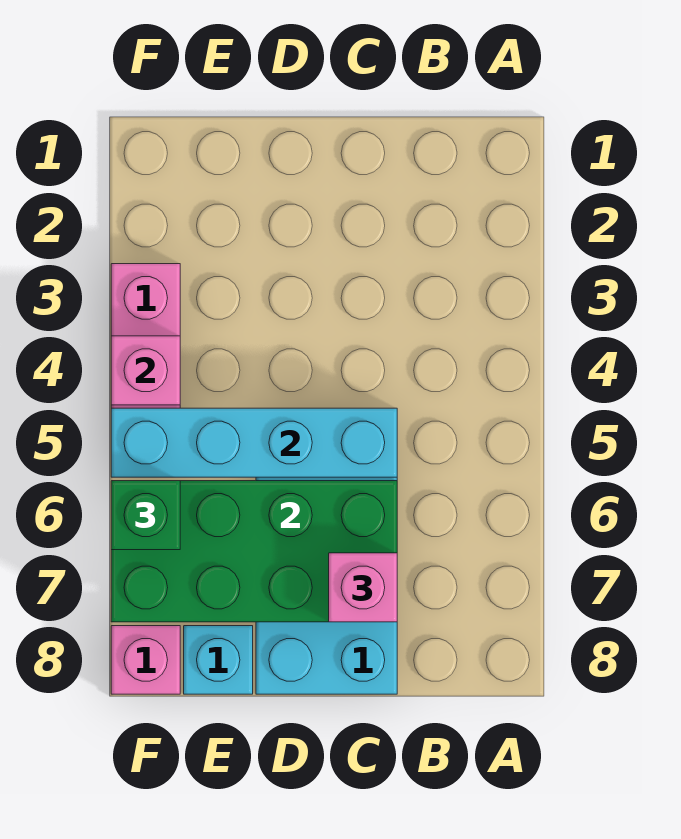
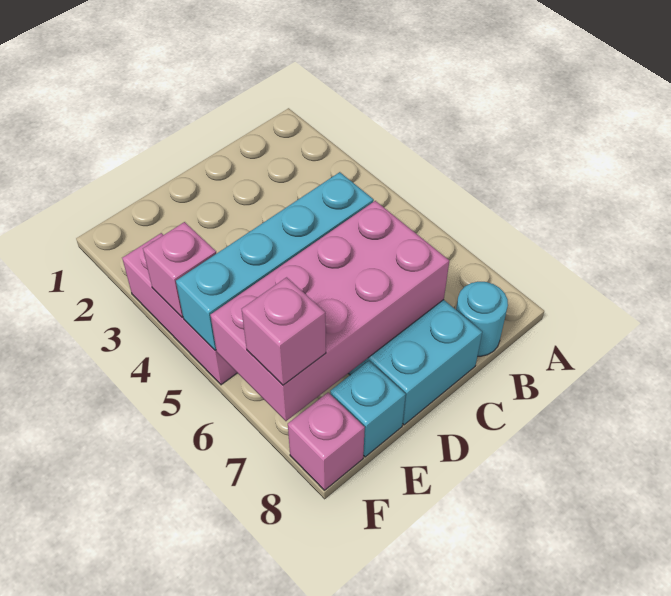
none -> cyan 1x1 round brick [456,282,508,356]
green 2x4 brick [111,481,397,622] -> pink 2x4 brick [210,201,449,421]
pink 1x1 brick [329,553,397,622] -> pink 1x1 brick moved to [242,277,326,385]
green 1x1 brick [111,481,180,550] -> none

